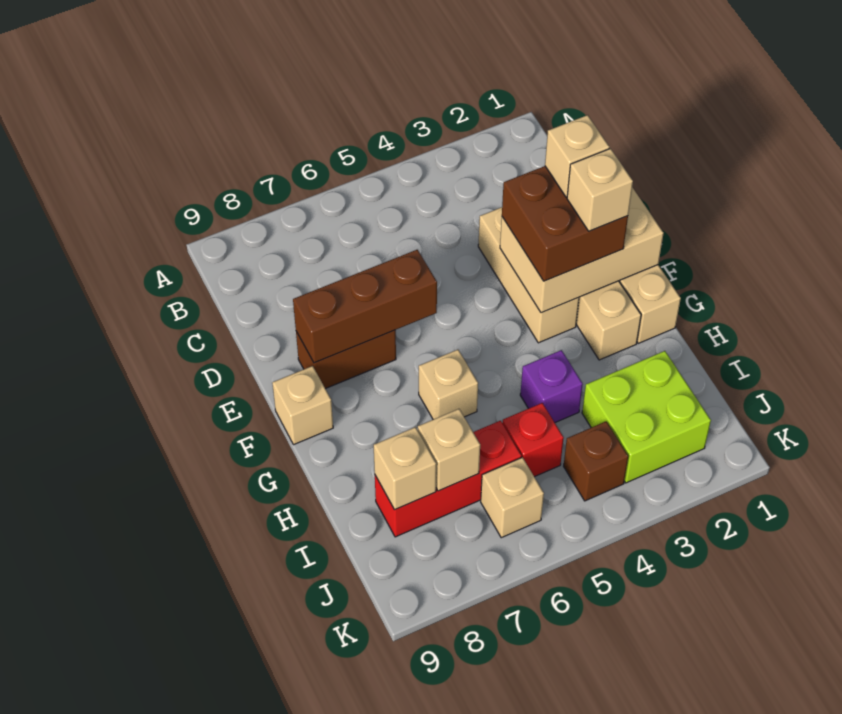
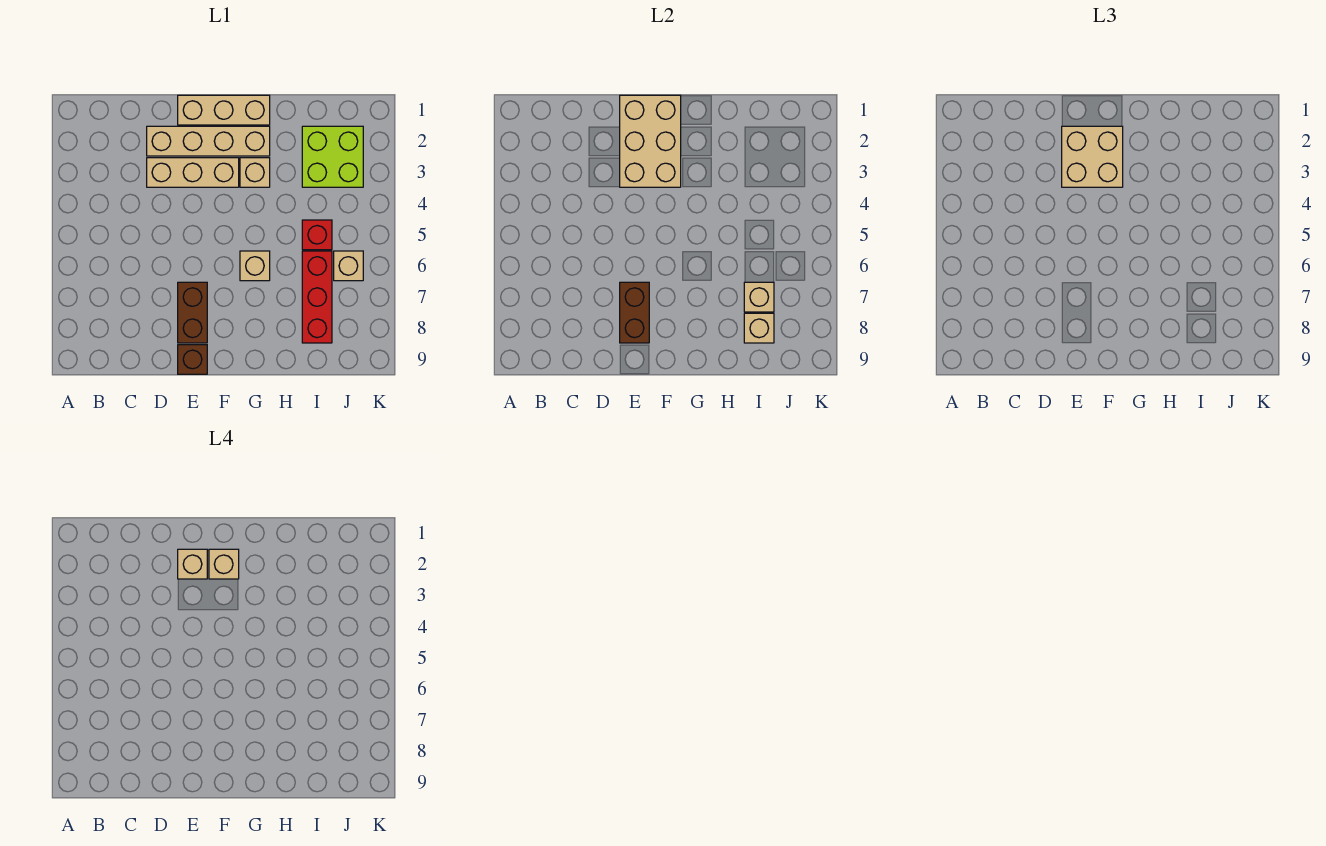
brown 2x2 brick [502,166,628,281] -> tan 2x2 brick [1062,126,1123,187]
brown 1x3 brick [293,250,437,363] -> brown 1x2 brick [620,282,649,343]
tan 1x1 brick [272,366,333,445] -> tan 1x1 brick moved to [240,158,270,187]
purple 1x1 brick [520,350,583,422] -> none
brown 1x1 brick [564,422,628,501] -> brown 1x1 brick moved to [178,345,207,374]

